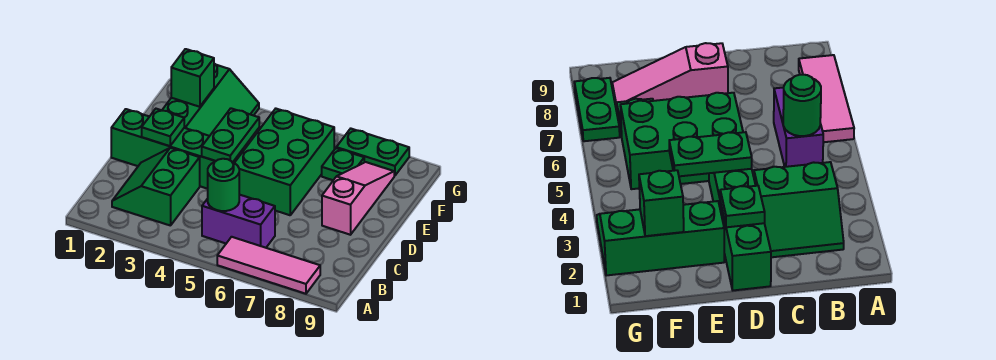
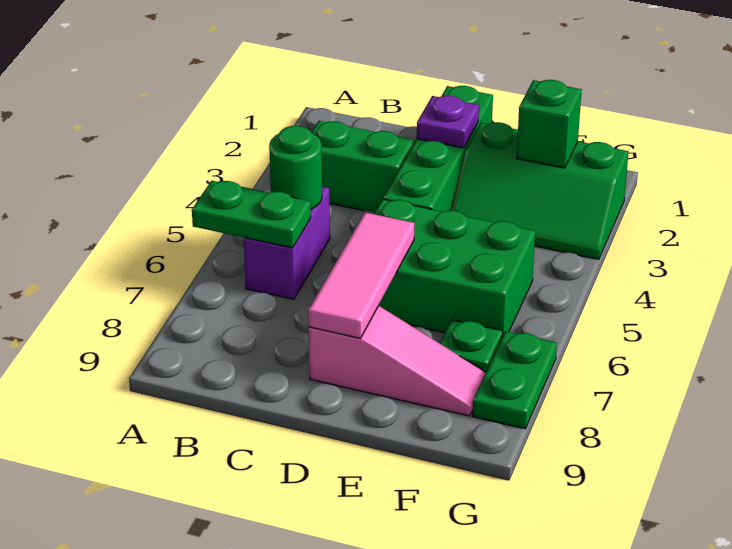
pink 1x3 tile [217,237,320,294] -> pink 1x3 tile moved to [308,212,414,338]
green 1x1 plate [142,109,184,146] -> purple 1x1 plate [417,96,479,148]
green 1x2 plate [202,108,259,162] -> green 1x2 plate moved to [192,181,311,248]

